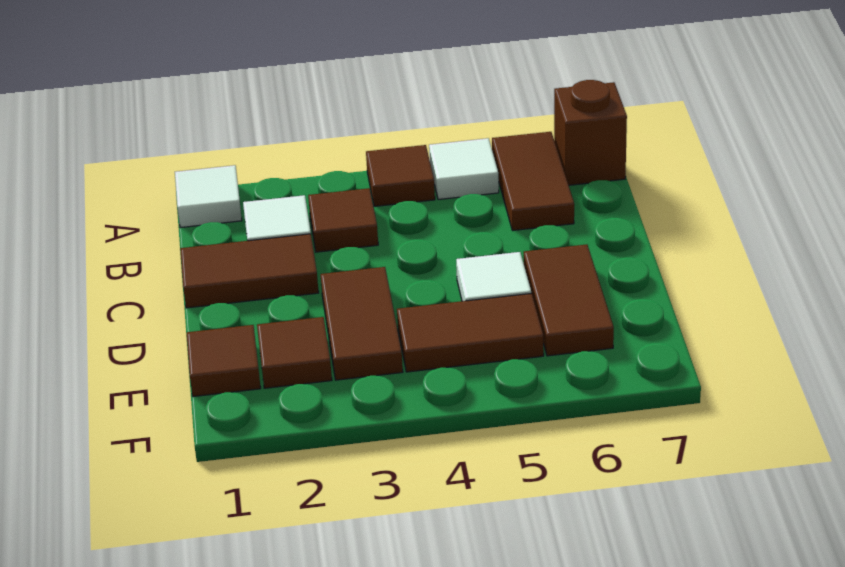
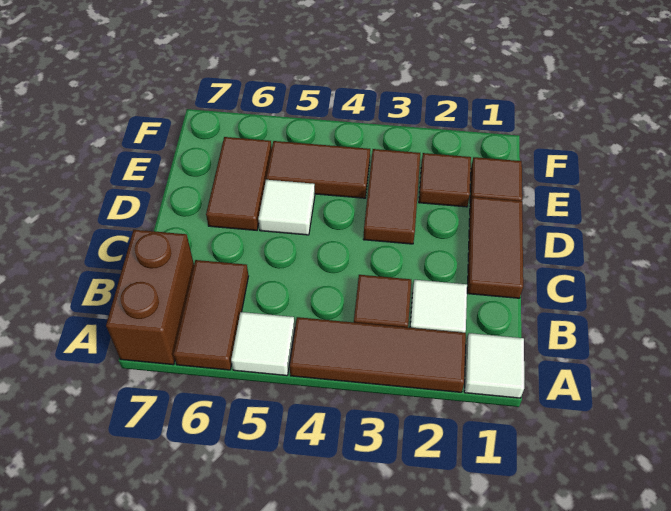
brown 1x1 tile [366,145,435,206] -> brown 1x3 tile [289,317,466,392]
brown 1x1 brick [554,80,627,185] -> brown 1x2 brick [106,230,194,365]
brown 1x2 tile [180,234,319,308] -> brown 1x2 tile turned to [467,197,523,298]

